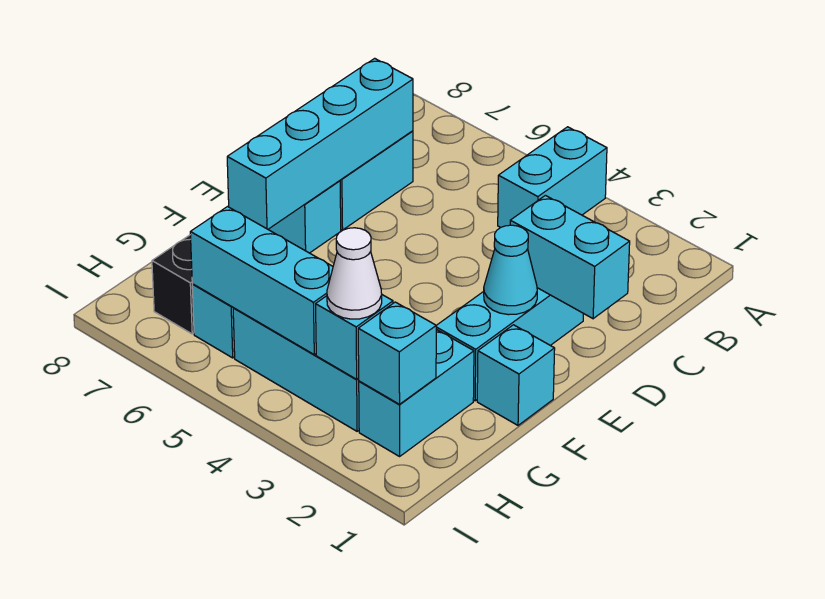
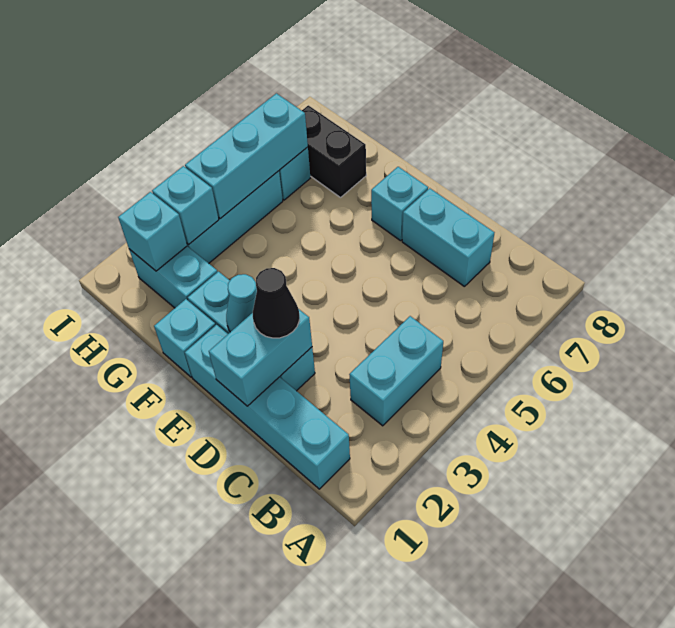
cyan 1x2 brick [498,127,607,228] -> cyan 1x2 brick turned to [349,316,443,426]
cyan 1x4 brick [227,58,413,229] -> cyan 1x4 brick moved to [185,325,350,489]
none -> black 1x1 cone [253,268,299,338]
white 1x1 cone [327,228,382,319] -> none

